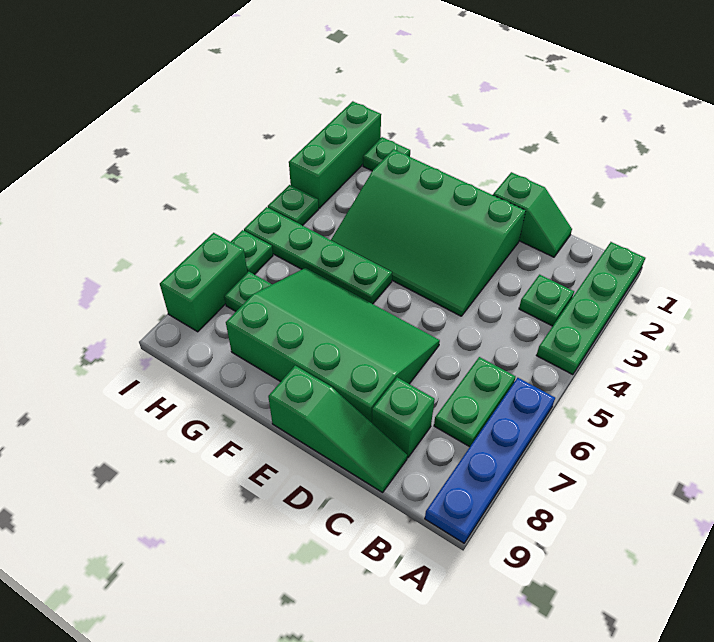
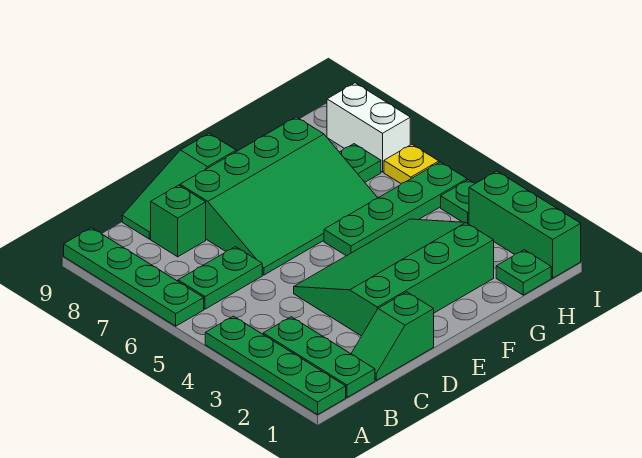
blue 1x4 plate [425,378,555,543] -> green 1x4 plate [64,228,204,326]
green 1x1 plate [519,275,574,326] -> green 1x3 plate [263,317,375,397]
green 1x2 plate [434,357,516,447] -> green 1x2 plate turned to [178,247,262,309]
green 1x1 plate [231,230,273,275] -> yellow 1x1 plate [384,144,439,184]
green 1x2 brick [160,233,247,332] -> white 1x2 brick [327,83,410,172]

